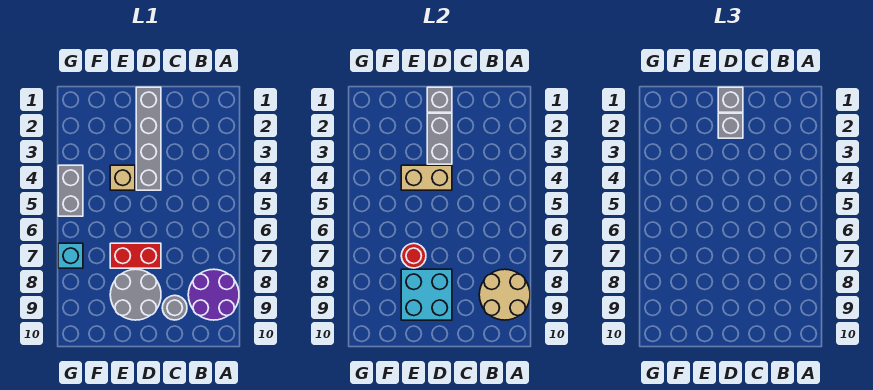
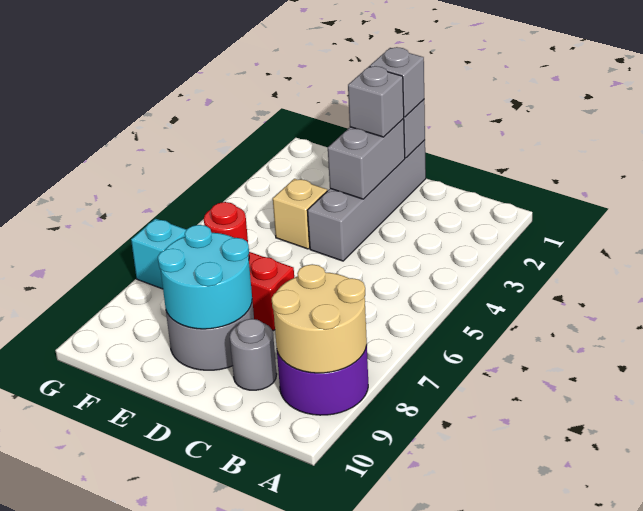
tan 1x2 brick [401,165,452,190] -> none
cyan 2x2 brick [401,269,452,320] -> cyan 2x2 round brick [158,225,252,329]
grey 1x2 brick [58,165,83,216] -> none

